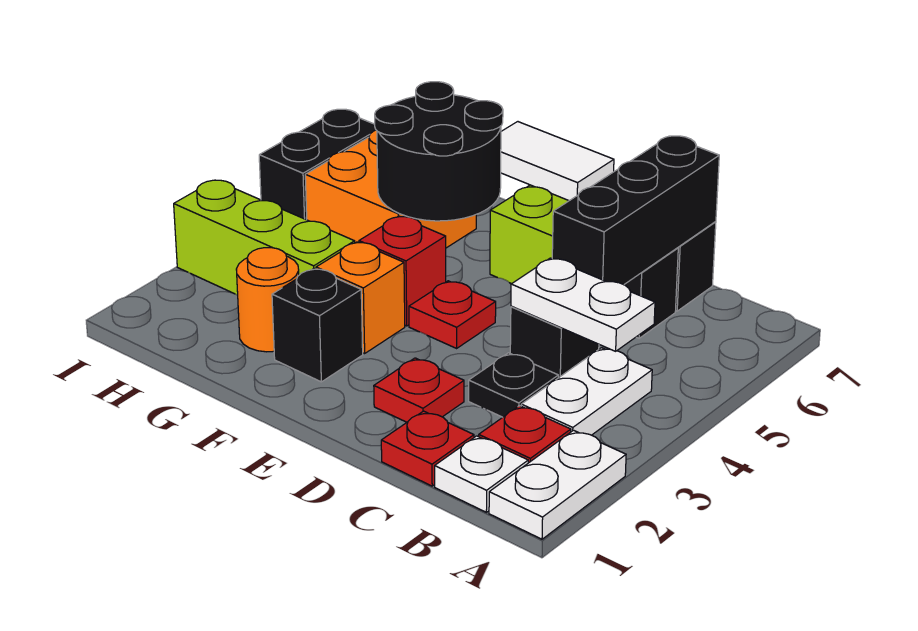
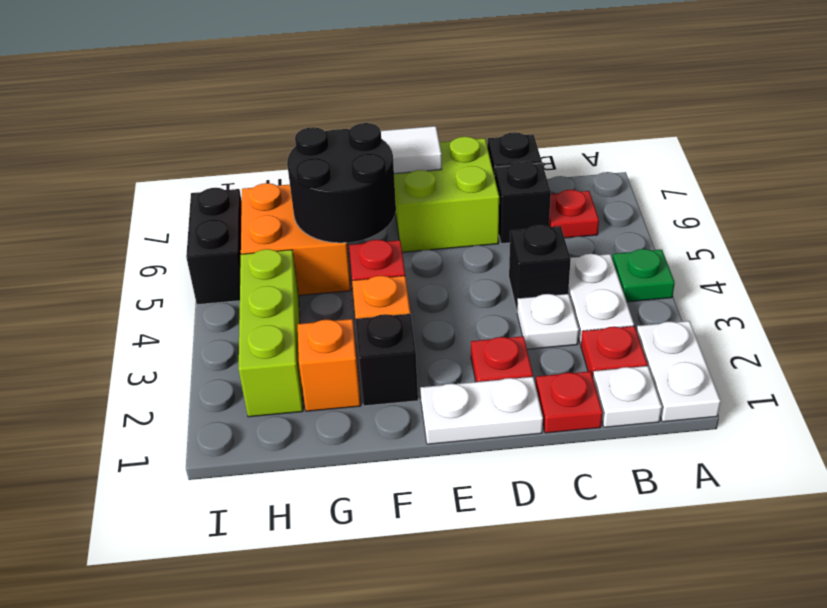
none -> green 1x1 plate [612,249,675,302]
white 1x2 plate [511,258,655,351] -> white 1x2 plate moved to [421,377,543,444]
black 1x1 plate [469,353,558,417] -> white 1x1 plate [517,294,579,349]
black 1x3 brick [552,136,719,285] -> none
red 1x1 plate [409,281,496,348] -> red 1x1 plate moved to [549,190,599,238]
orange 1x1 round brick [236,248,299,352] -> orange 1x1 brick [298,319,361,411]
lime 1x3 brick [174,180,355,295] -> lime 1x3 brick turned to [239,249,303,417]

